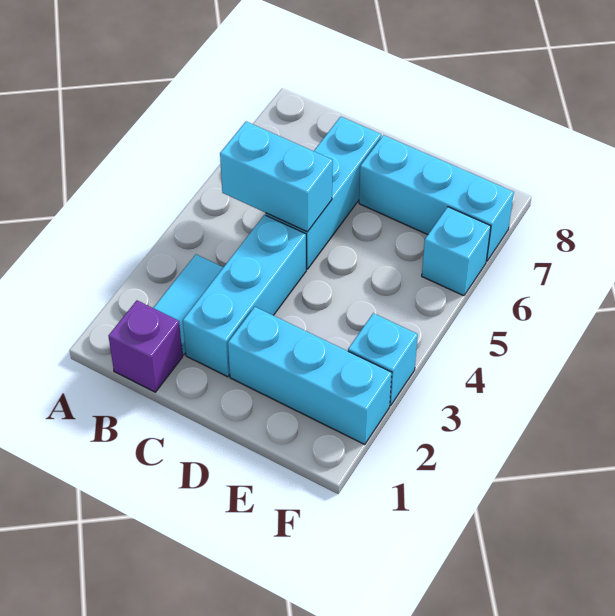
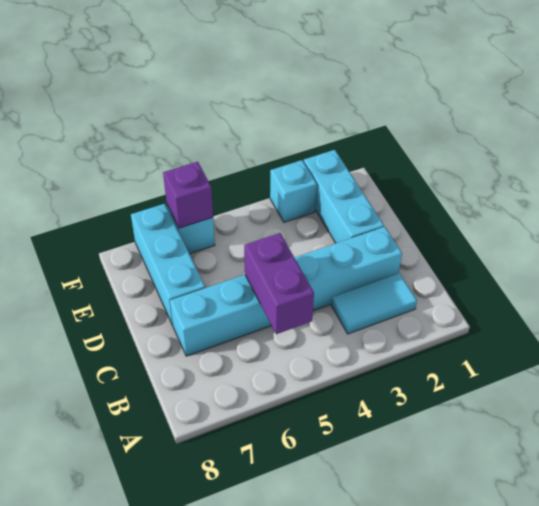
purple 1x1 brick [109,301,183,392] -> purple 1x1 brick moved to [163,162,213,228]
cyan 1x2 brick [220,122,333,232] -> purple 1x2 brick [244,233,314,334]

